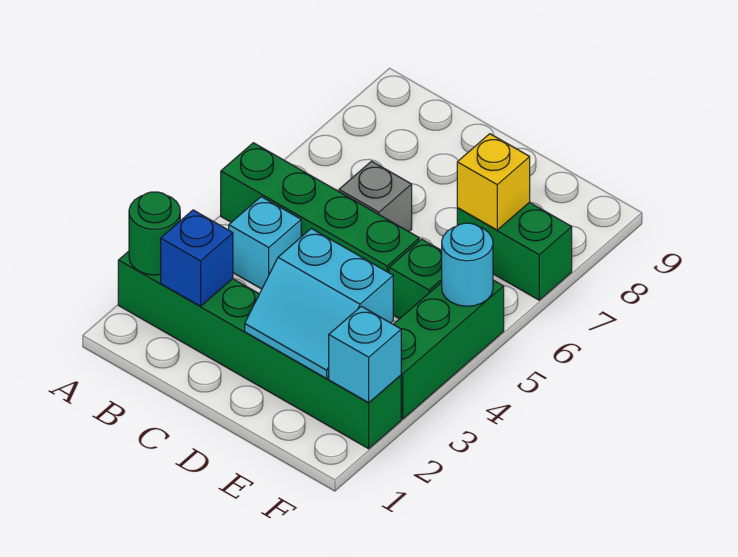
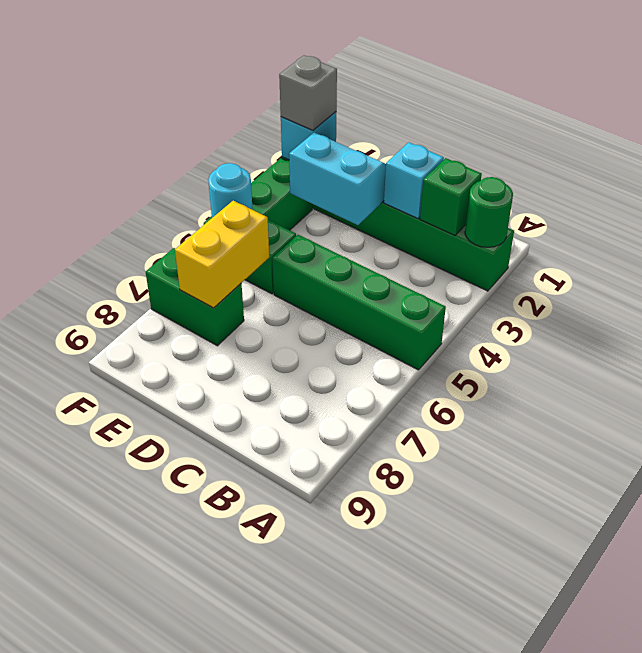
blue 1x1 brick [161,210,233,306] -> green 1x1 brick [420,158,482,236]
cyan 1x1 brick [229,197,301,289] -> cyan 1x1 brick moved to [384,142,444,218]
grey 1x1 brick [339,161,412,232] -> grey 1x1 brick moved to [279,55,337,131]
yellow 1x1 brick [457,134,530,230] -> yellow 1x2 brick [175,201,269,308]

